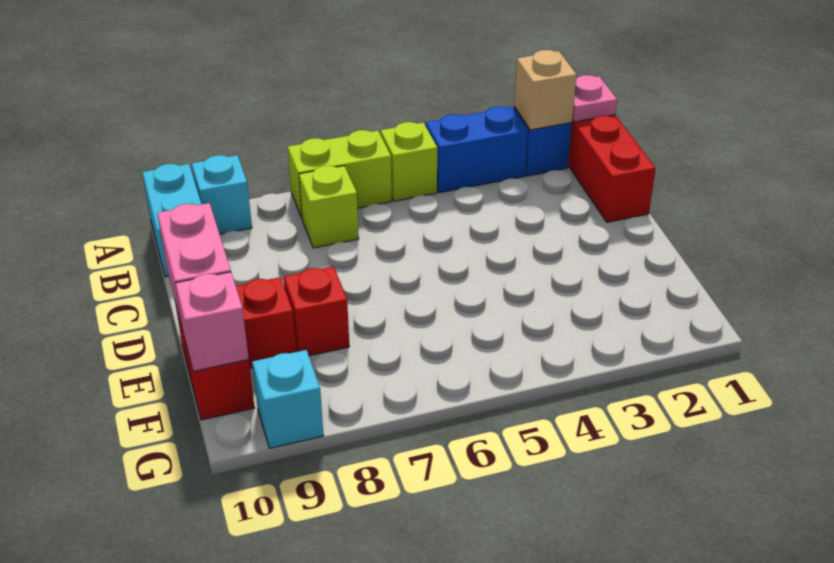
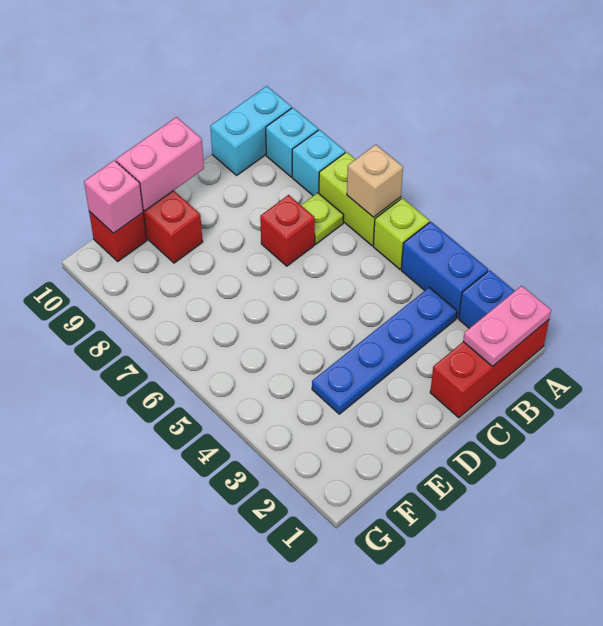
pink 1x1 plate [572,75,617,122] -> pink 1x2 plate [463,286,551,366]
tan 1x1 brick [514,50,577,130] -> tan 1x1 brick moved to [347,145,403,217]
none -> blue 1x4 plate [312,287,457,414]
lime 1x1 brick [299,166,359,248] -> lime 1x1 plate [301,193,343,244]
red 1x1 brick [284,267,349,356] -> red 1x1 brick moved to [260,195,315,266]
cyan 1x1 brick [252,350,324,448] -> cyan 1x1 brick moved to [292,130,345,196]

